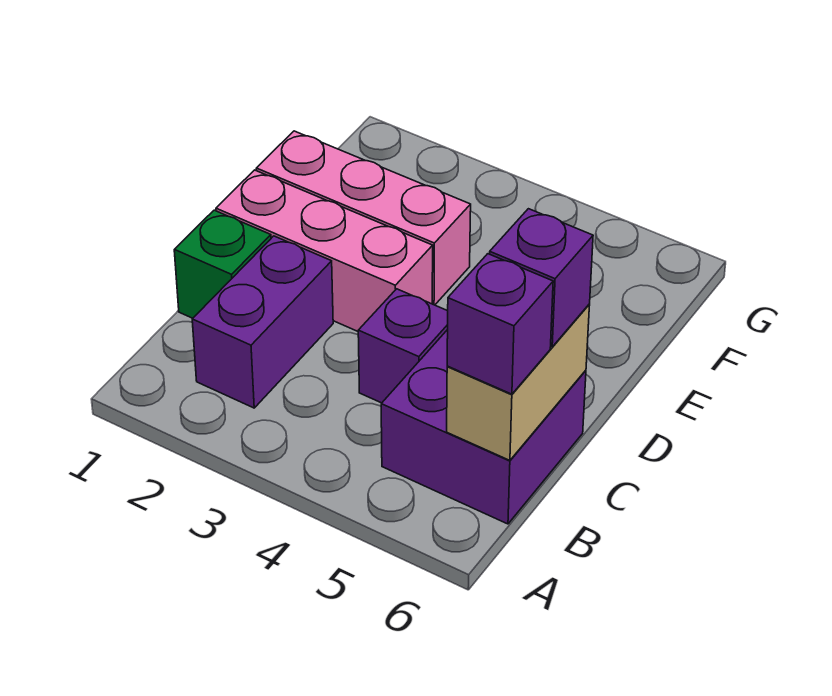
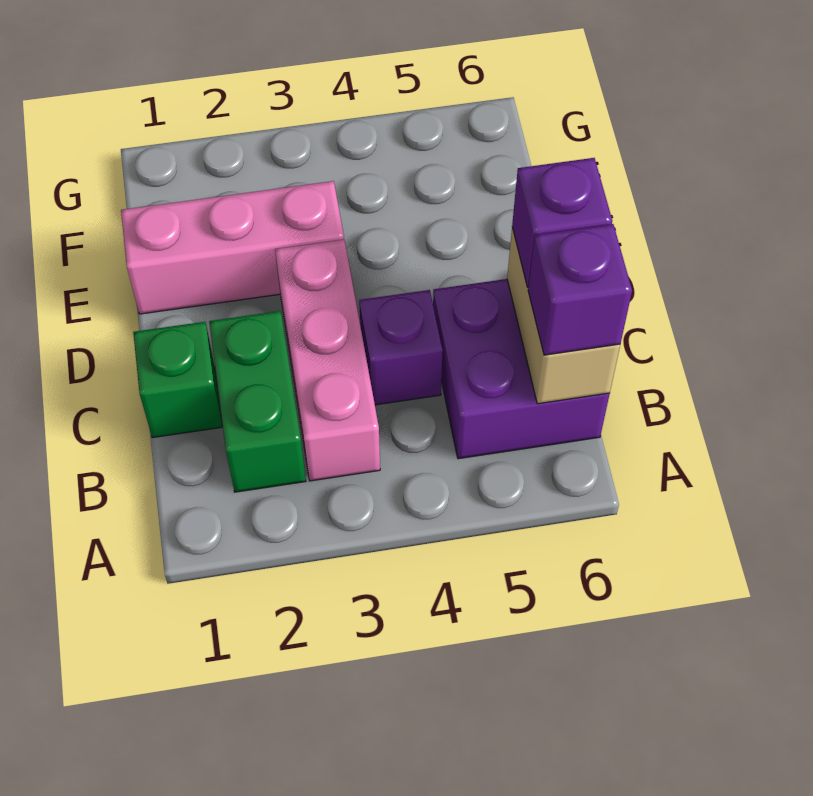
purple 1x2 brick [192,236,333,408] -> green 1x2 brick [209,311,306,492]
pink 1x3 brick [216,170,433,331] -> pink 1x3 brick turned to [275,239,380,481]

